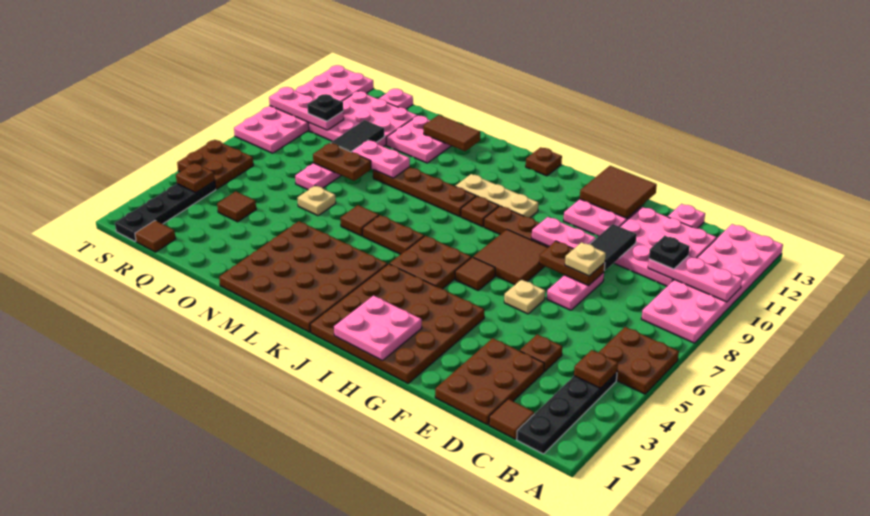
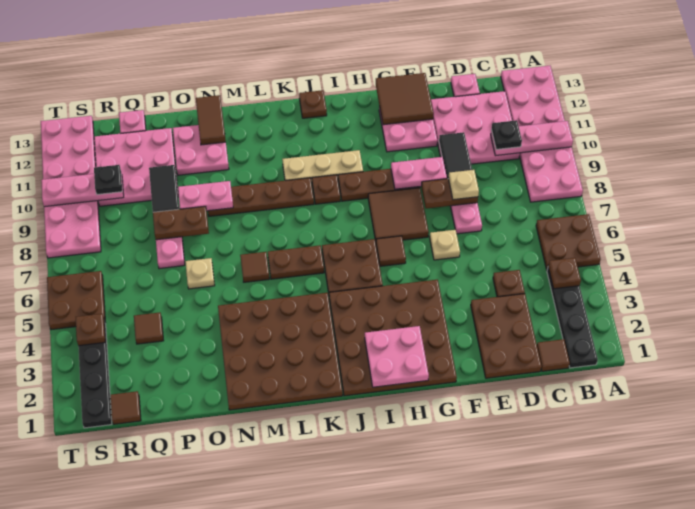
brown 1x2 tile [423,115,480,151] -> brown 1x2 tile turned to [196,95,226,145]

